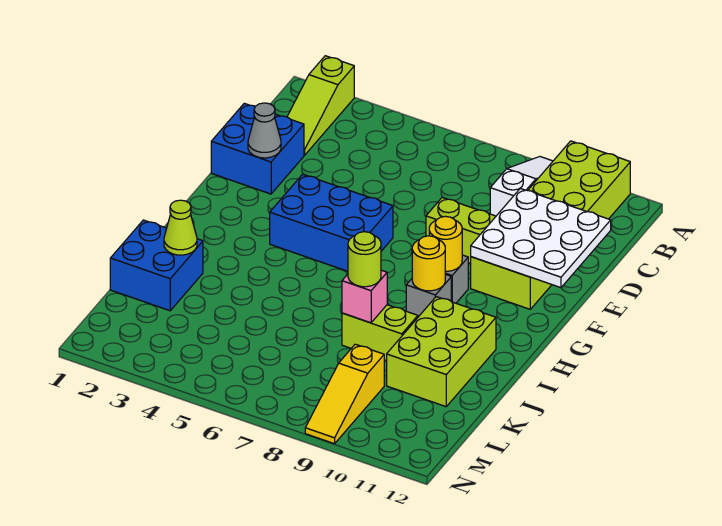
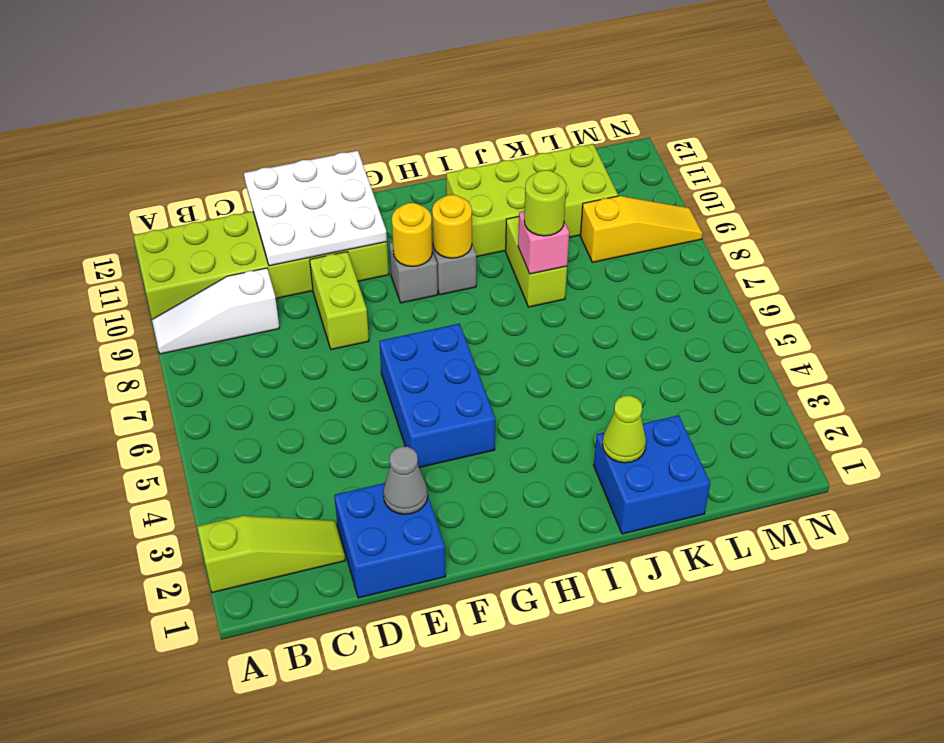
lime 2x3 brick [387,297,496,407] -> lime 2x4 brick [446,144,618,257]

